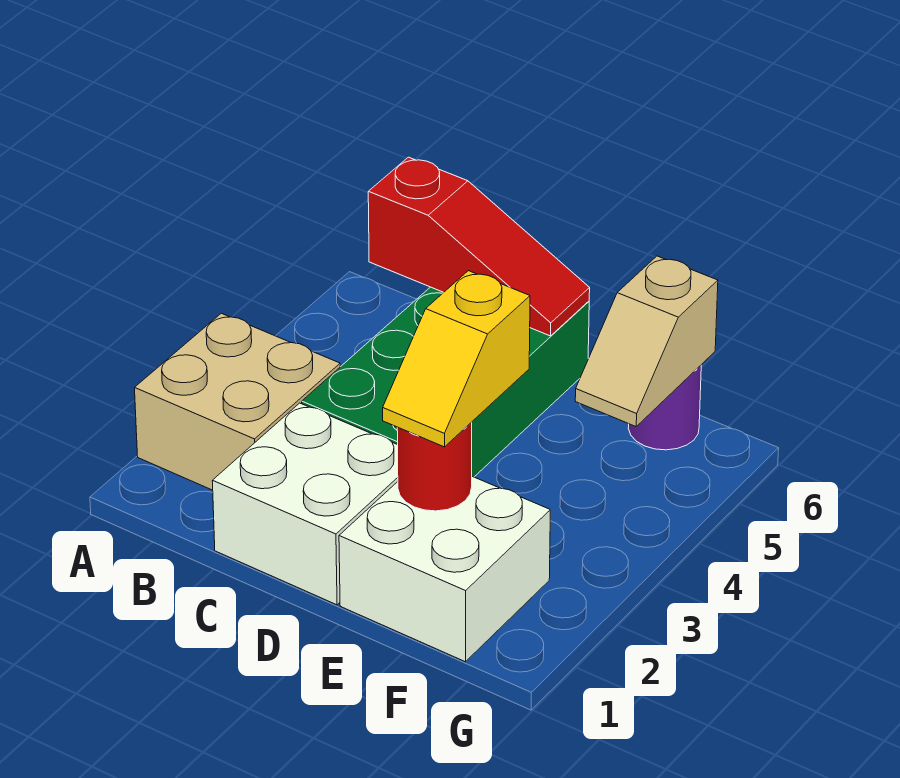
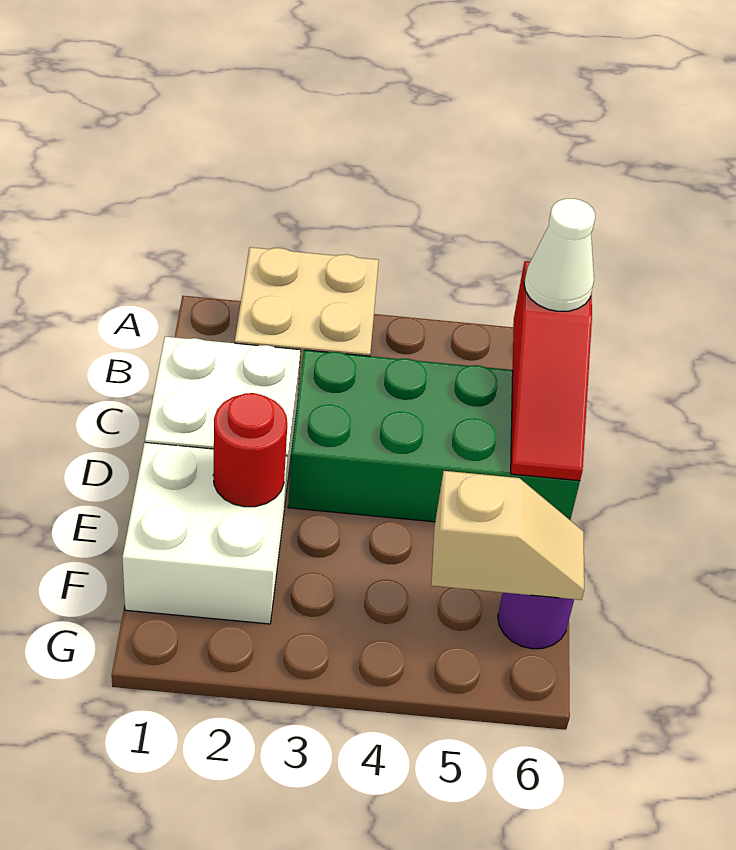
none -> white 1x1 cone [524,199,595,311]
yellow 1x2 slope [383,271,530,447] -> none
tan 1x2 slope [575,256,718,426] -> tan 1x2 slope turned to [431,471,584,600]

